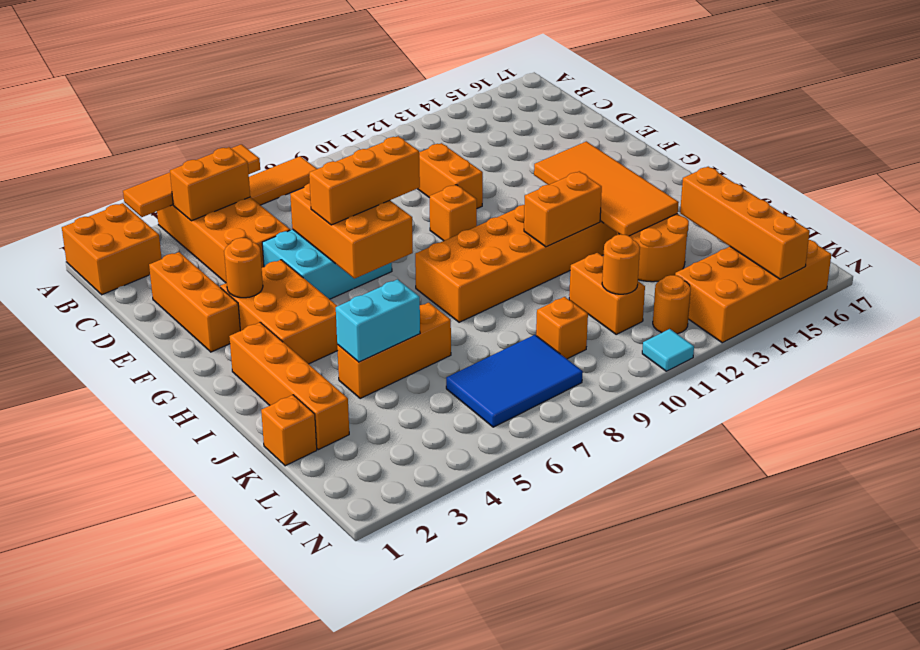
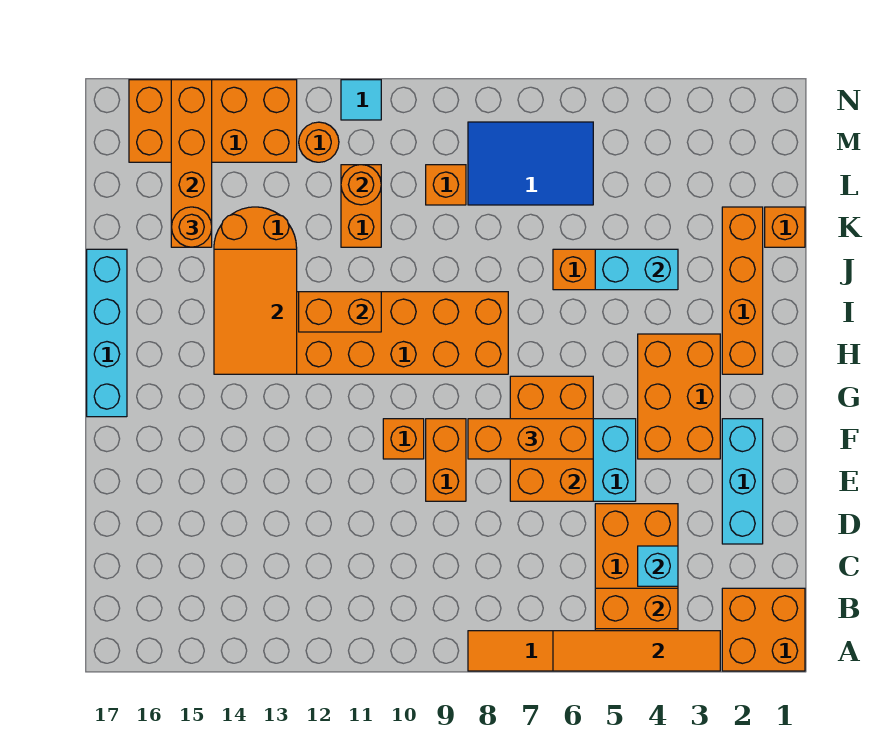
none -> cyan 1x1 brick [638,546,678,586]
orange 1x3 brick [149,252,240,352] -> cyan 1x3 brick [722,419,763,544]
orange 1x2 brick [418,143,483,208] -> orange 1x2 brick moved to [426,419,466,501]
orange 1x1 round brick [224,238,263,298] -> orange 1x1 round brick moved to [172,207,212,247]
orange 2x4 tile [534,141,679,236] -> orange 2x3 tile [214,249,297,374]
none -> cyan 1x4 brick [87,249,127,417]

